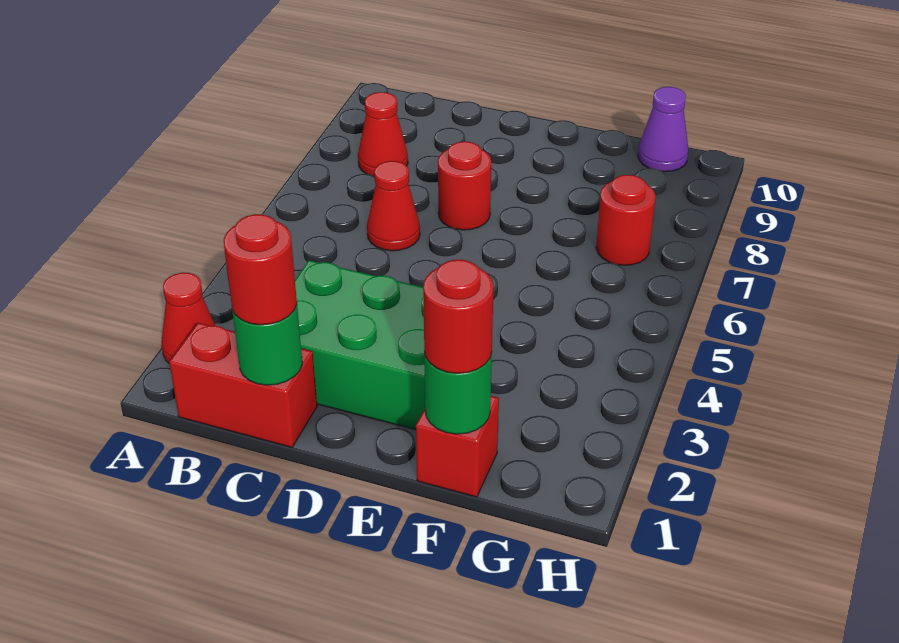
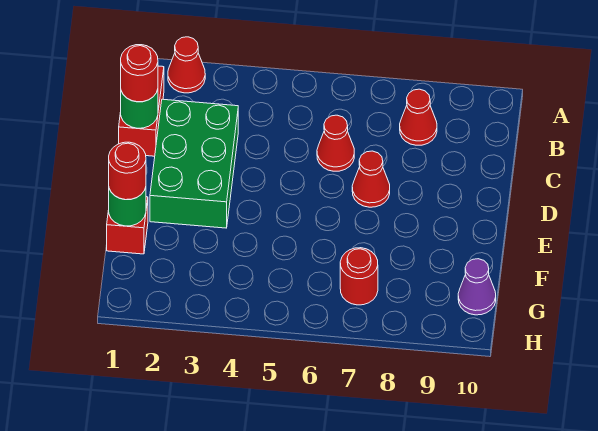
red 1x1 round brick [438,142,491,230] -> red 1x1 cone [352,151,390,207]

